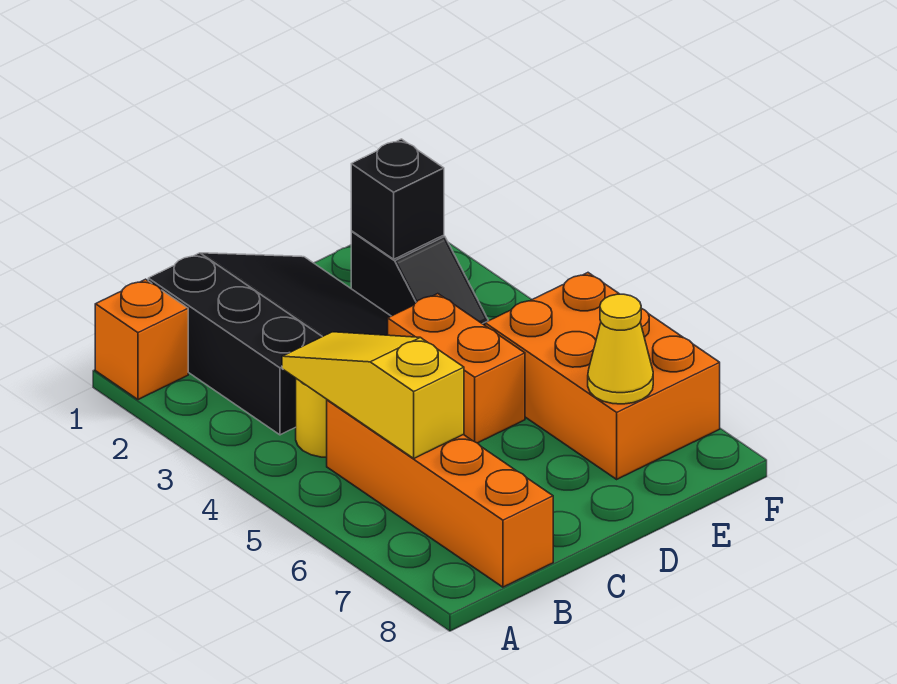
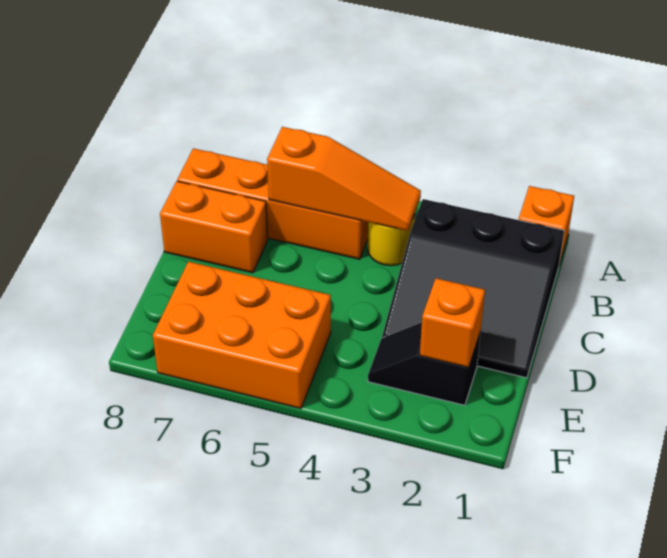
yellow 1x3 slope [282,332,464,458] -> orange 1x3 slope [267,127,421,231]
orange 1x2 brick [388,294,525,443] -> orange 1x2 brick moved to [160,181,268,273]
black 1x1 brick [351,139,444,259] -> orange 1x1 brick [420,278,485,367]
yellow 1x1 cone [588,294,653,404] -> none

